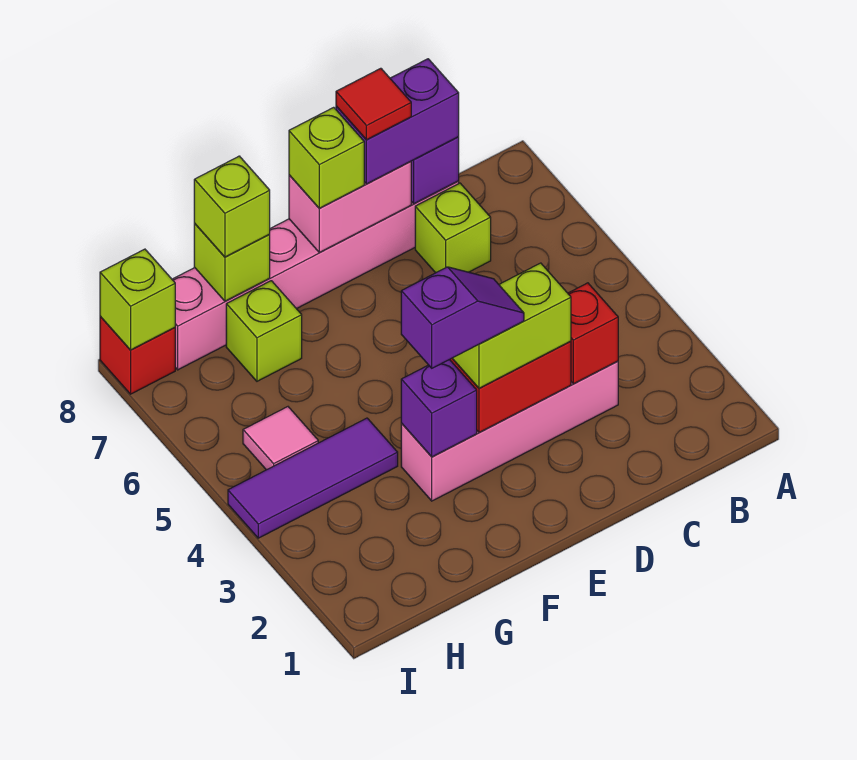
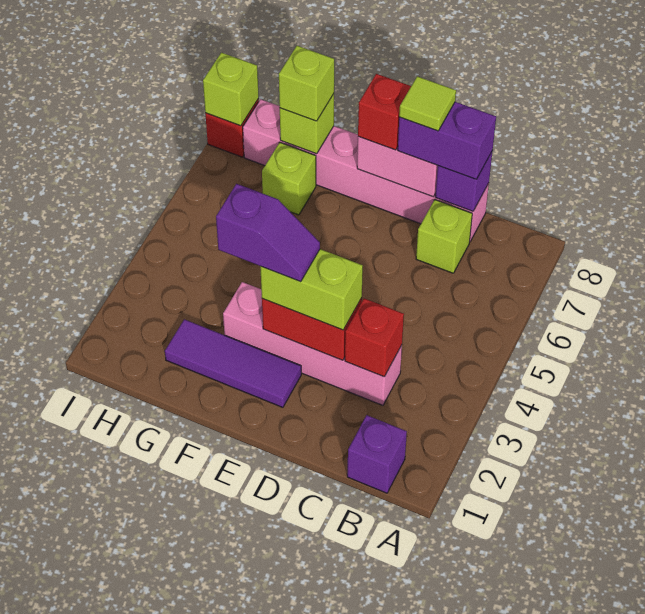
red 1x1 tile [336,68,411,140] -> lime 1x1 tile [399,76,456,131]
lime 1x1 brick [289,107,364,208] -> red 1x1 brick [358,74,411,150]
purple 1x1 brick [401,360,477,457] -> purple 1x1 brick moved to [347,415,407,493]
purple 1x3 tile [228,418,398,538] -> purple 1x3 tile moved to [165,319,301,407]
pink 1x1 tile [243,407,318,470] -> none

